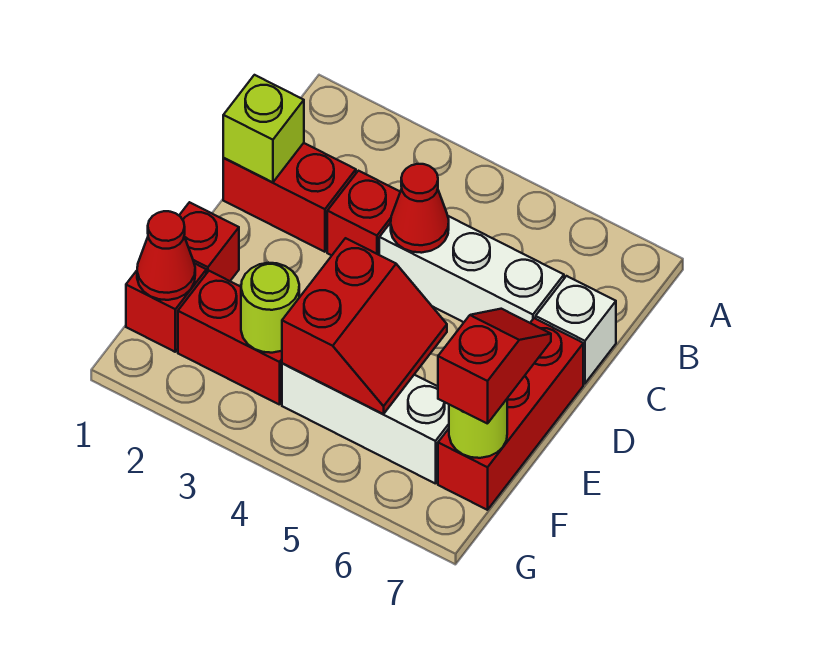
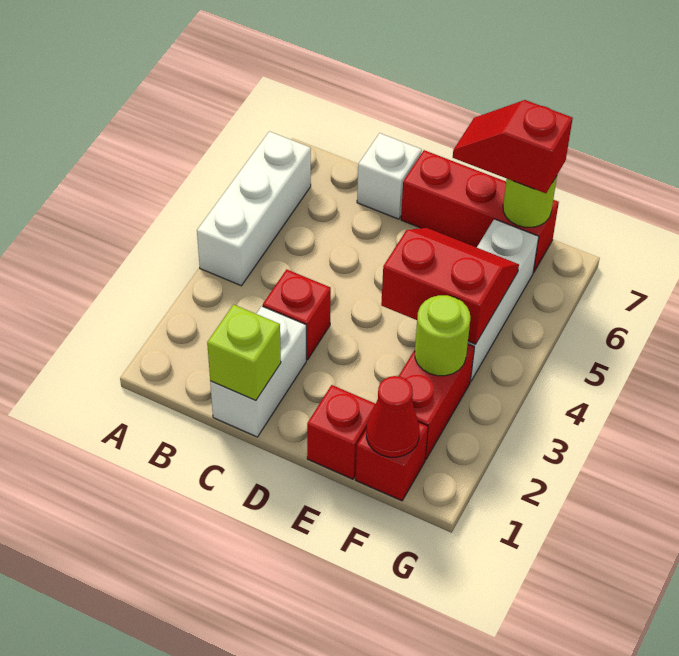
red 1x2 brick [223,143,356,252] -> white 1x2 brick [210,306,306,437]
white 1x3 brick [379,216,564,323] -> white 1x3 brick moved to [197,131,311,286]
red 1x1 cone [391,164,449,253] -> none

